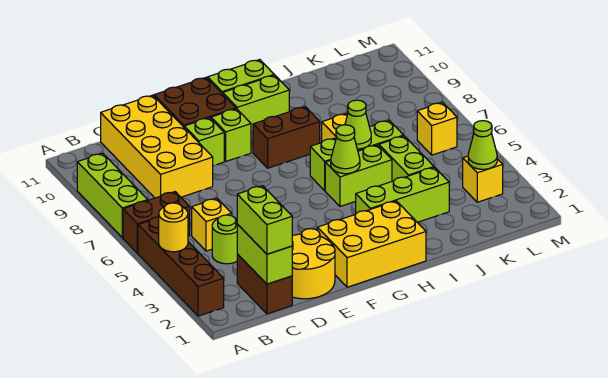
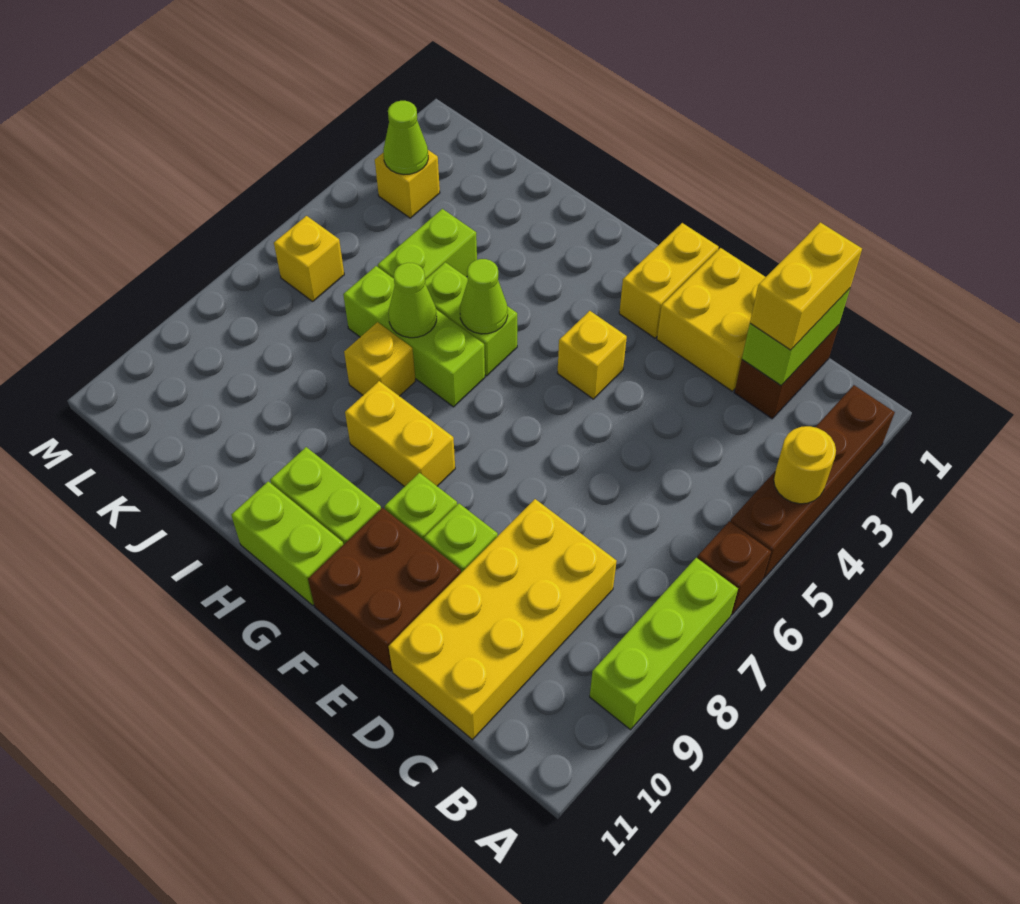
brown 1x2 brick [123,192,190,253] -> brown 1x1 brick [697,521,771,615]
lime 1x2 brick [237,186,292,254] -> yellow 1x2 brick [750,222,862,350]
lime 1x1 round brick [212,215,237,264] -> none
yellow 1x1 brick [192,198,232,251] -> yellow 1x1 brick moved to [557,311,627,399]
yellow 2x2 round brick [292,229,335,299] -> yellow 2x2 brick [657,248,765,391]
yellow 2x3 brick [317,201,426,287] -> yellow 1x2 brick [619,223,719,338]
brown 1x2 brick [253,107,320,168] -> yellow 1x2 brick [345,381,455,487]
lime 1x3 brick [356,167,449,222] -> none

